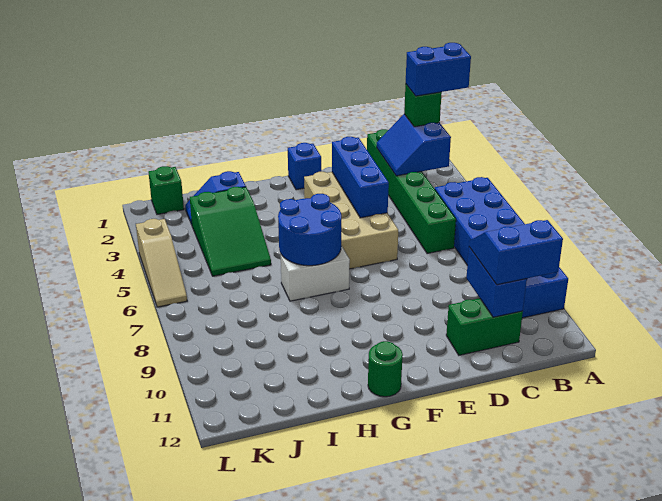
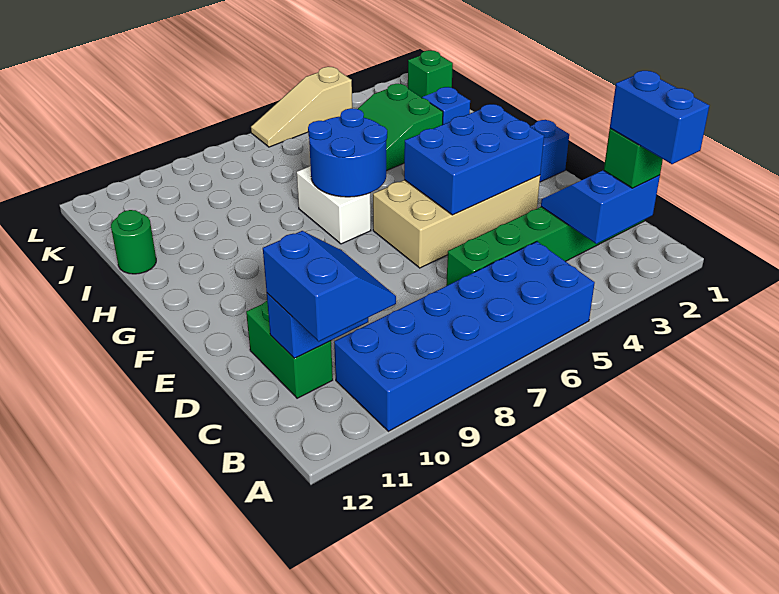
blue 1x3 brick [332,137,389,218] -> blue 2x3 brick [404,104,544,215]
green 1x1 round brick [368,341,403,397] -> green 1x1 round brick moved to [111,210,156,274]

